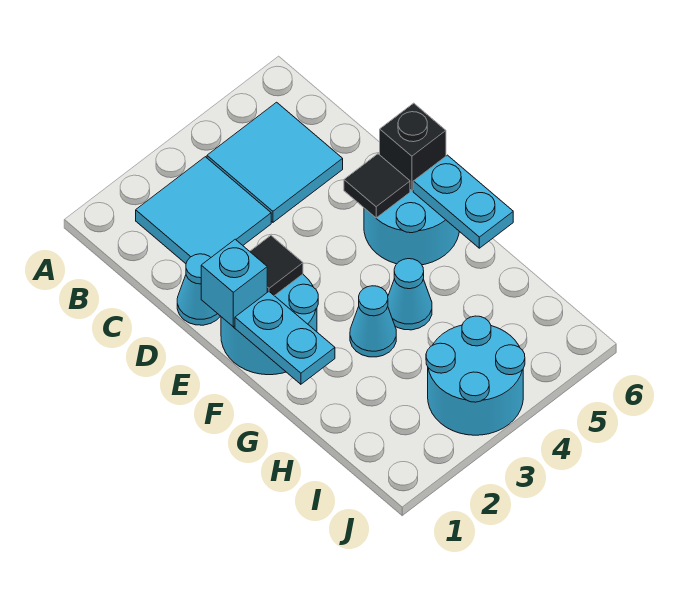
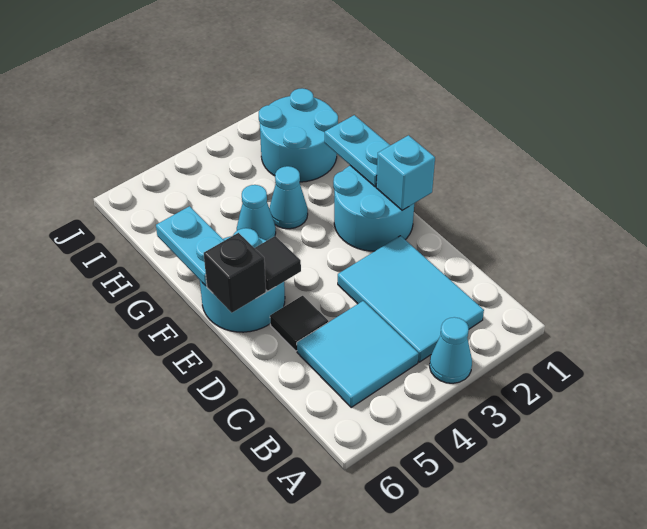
cyan 2x2 tile [136,157,271,264] -> cyan 2x3 tile [338,236,484,362]
cyan 1x1 cone [177,254,220,325] -> cyan 1x1 cone moved to [430,317,472,383]
black 1x1 tile [250,236,303,296] -> black 1x1 tile moved to [270,296,328,351]
cyan 2x2 round brick [426,316,525,435] -> cyan 2x2 round brick moved to [259,88,338,182]

